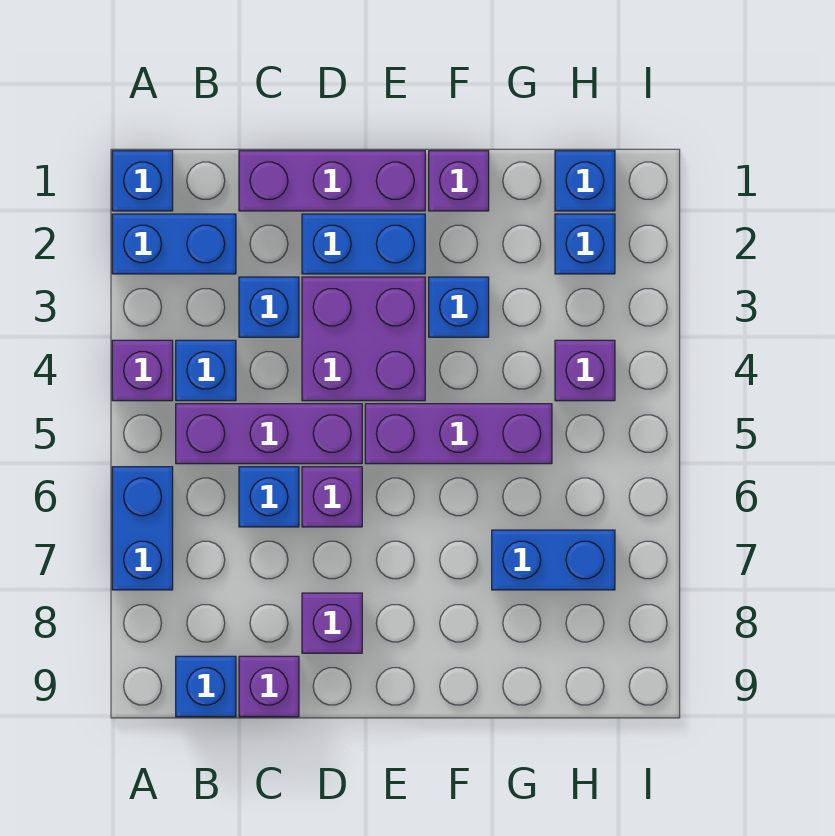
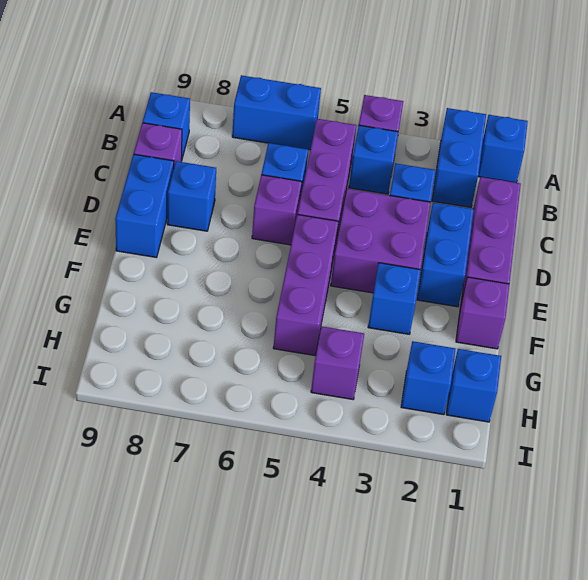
purple 1x1 brick [302,593,362,653] -> blue 1x1 brick [167,161,216,231]
blue 1x2 brick [492,530,615,590] -> blue 1x2 brick moved to [115,154,174,258]

